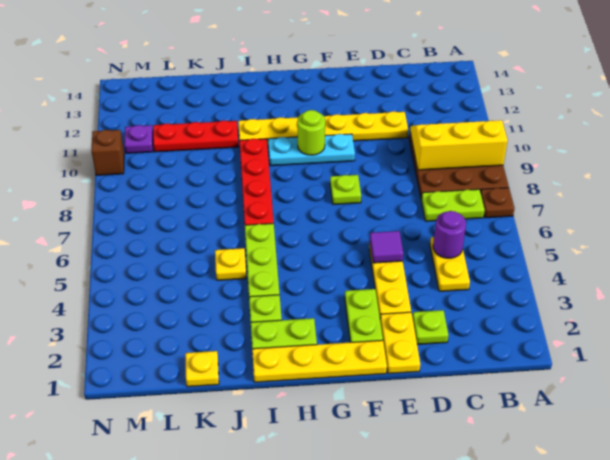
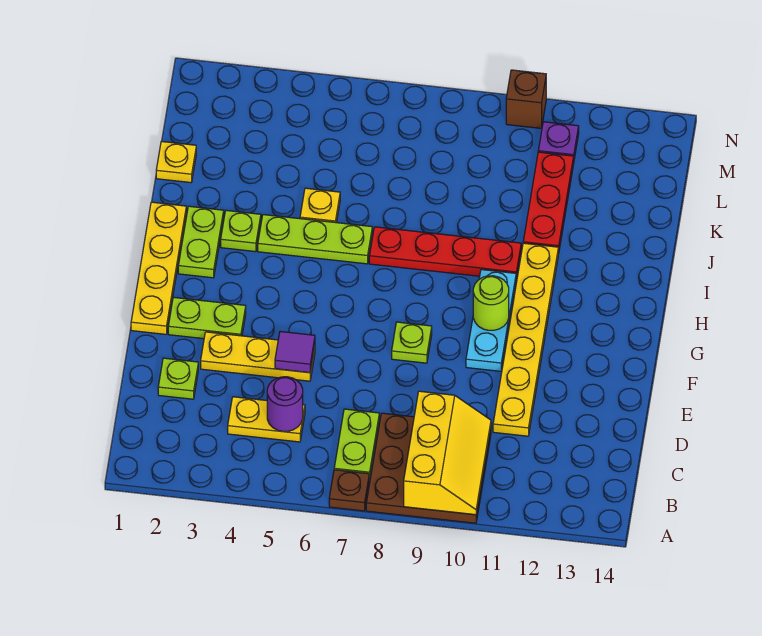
yellow 1x2 plate [380,312,420,374] -> none

